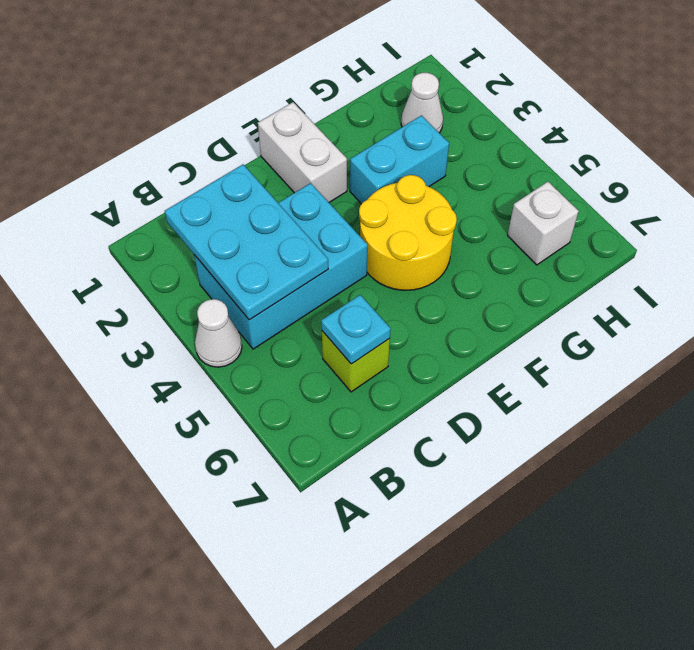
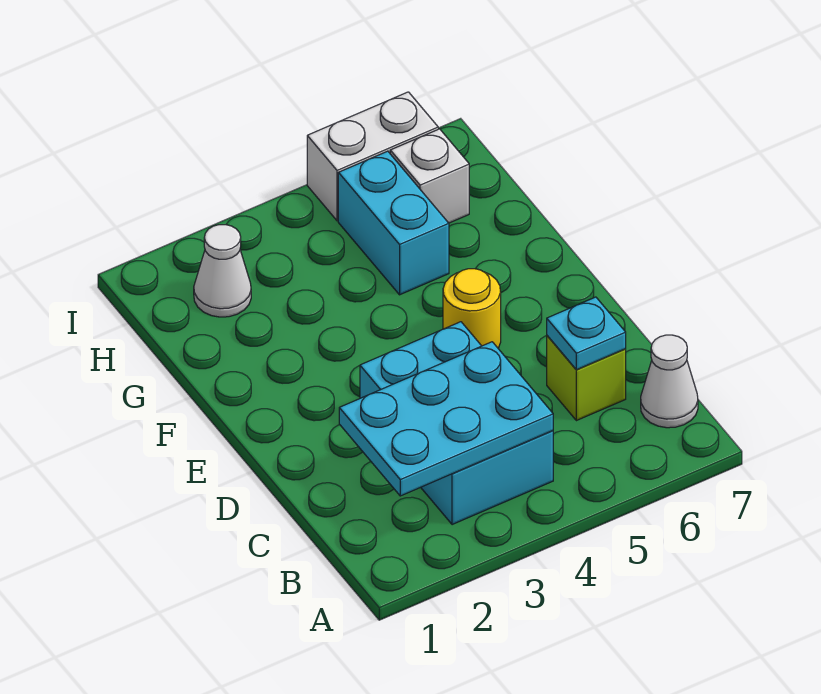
white 1x1 cone [195,299,242,367] -> white 1x1 cone moved to [641,335,698,428]
white 1x2 brick [258,102,347,202] -> white 1x2 brick moved to [307,92,438,221]
yellow 2x2 round brick [359,175,457,290] -> yellow 1x1 round brick [443,269,501,348]
cyan 1x2 brick [350,115,449,204] -> cyan 1x2 brick moved to [338,151,449,295]

